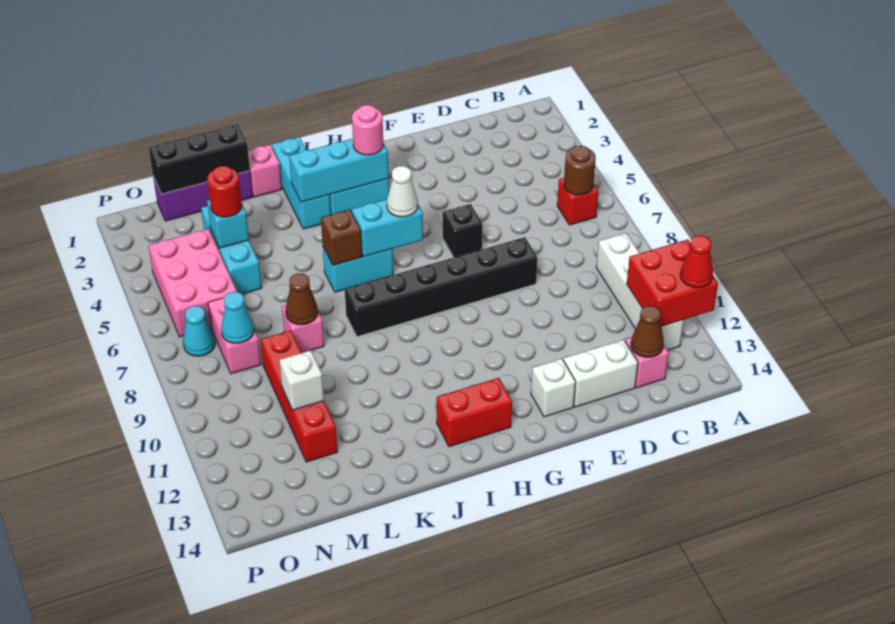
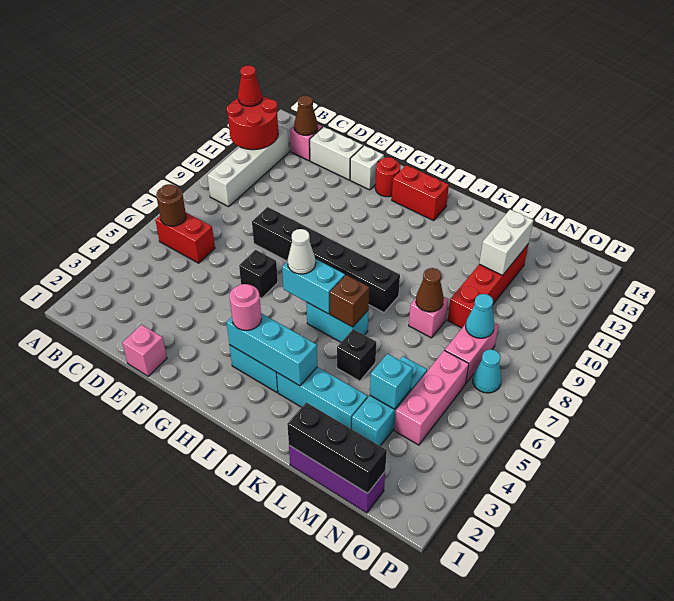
red 2x2 brick [627,240,718,326] -> red 2x2 round brick [227,96,278,150]
red 1x1 brick [557,178,598,225] -> red 1x2 brick [155,213,215,263]
cyan 1x3 brick [272,137,331,229] -> cyan 1x3 brick turned to [277,367,368,429]
pink 1x1 brick [248,145,282,197] -> pink 1x1 brick moved to [122,325,167,376]
none -> black 1x1 brick [337,329,376,381]
red 1x1 round brick [207,166,242,217] -> red 1x1 round brick moved to [375,157,400,197]
white 1x1 brick [279,350,324,410] -> white 1x2 brick [479,209,533,276]
pink 2x3 brick [148,229,237,337] -> pink 1x3 brick [394,350,469,445]

